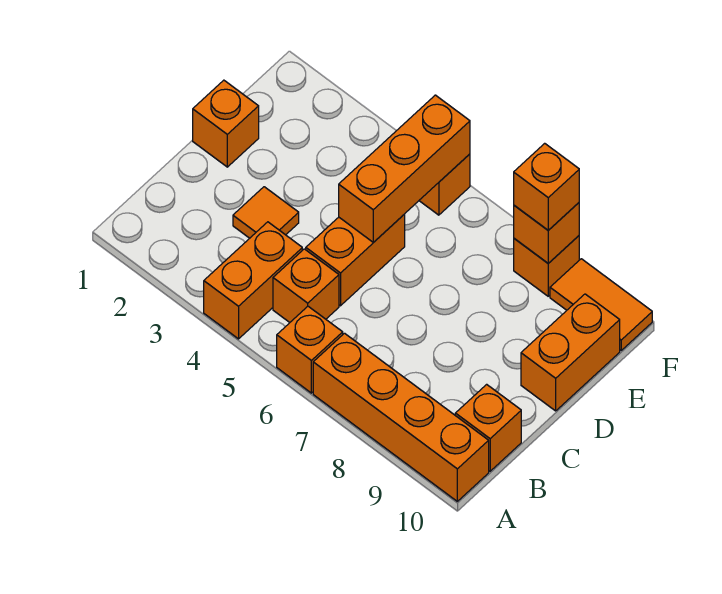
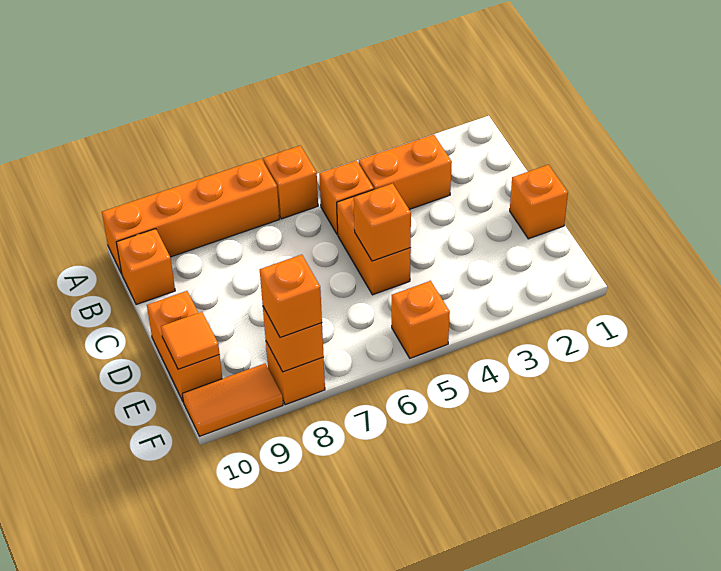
orange 1x2 brick [204,222,302,339] -> orange 1x2 brick turned to [359,134,452,209]
orange 1x1 tile [233,187,299,238] -> orange 1x1 tile moved to [161,312,219,369]
orange 1x3 brick [339,95,470,242] -> orange 1x1 brick [354,183,411,261]

